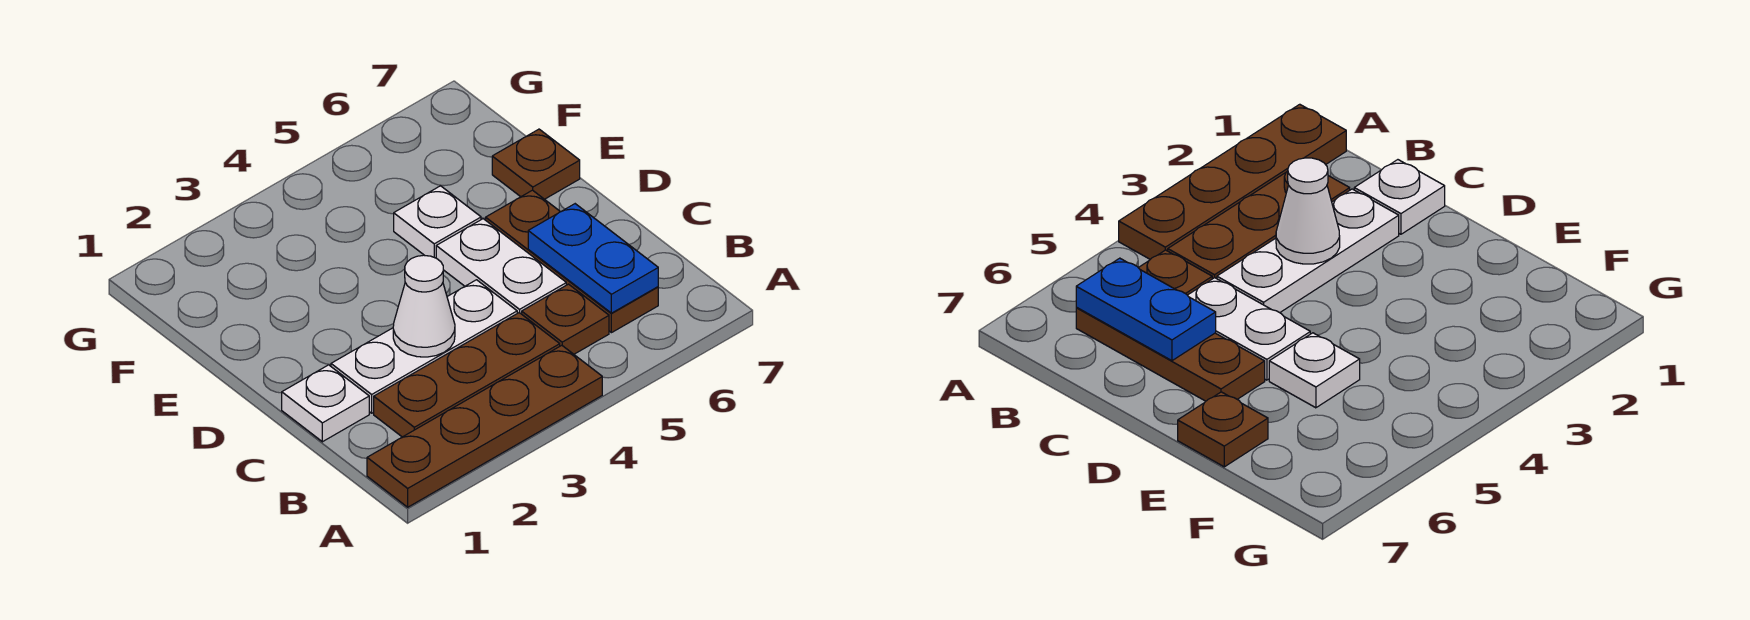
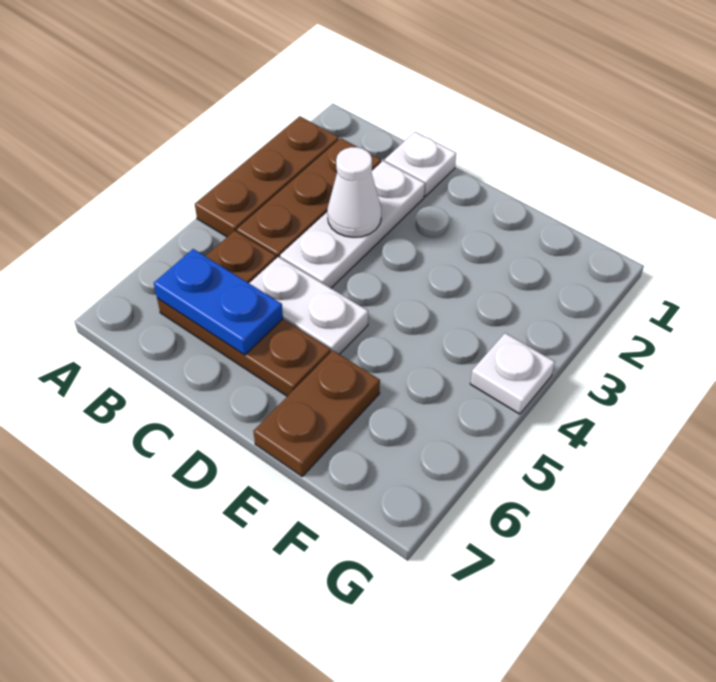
brown 1x4 plate [367,345,602,507] -> brown 1x3 plate [195,116,339,237]
white 1x1 plate [394,186,481,258] -> white 1x1 plate moved to [470,333,555,414]
brown 1x1 plate [492,129,580,199] -> brown 1x2 plate [253,351,380,476]

